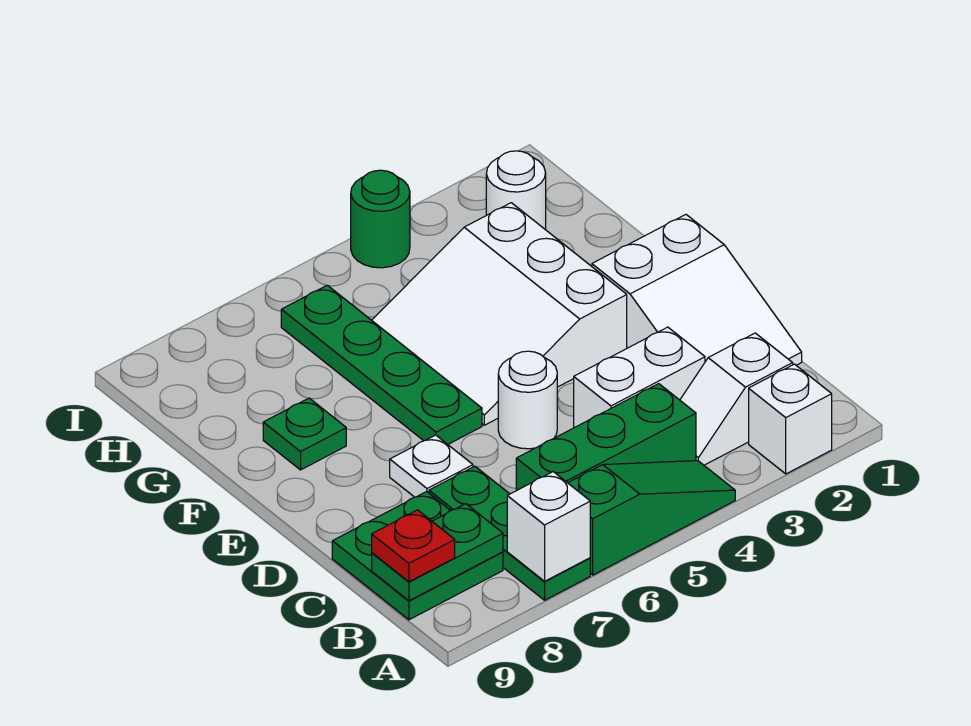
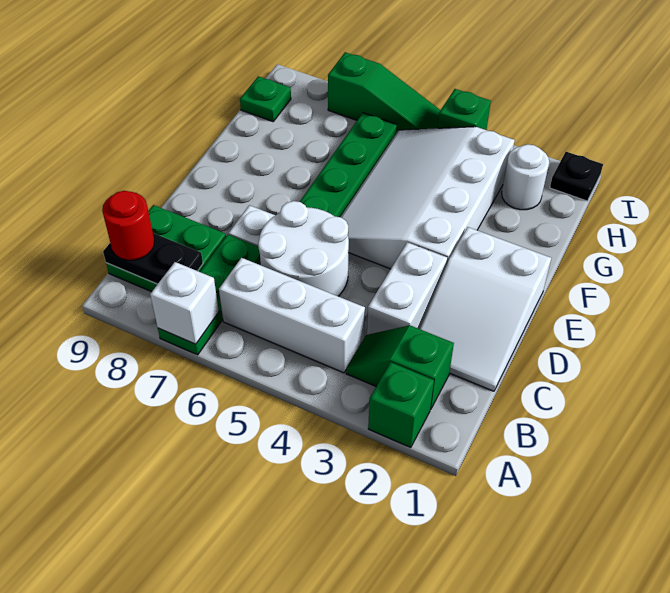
white 1x1 brick [749,364,832,474] -> green 1x1 brick [368,362,434,448]
green 1x3 slope [568,461,735,575] -> green 1x3 slope moved to [328,52,441,132]
white 1x2 slope [680,333,793,465] -> green 1x2 slope [346,325,454,410]
green 1x3 brick [516,384,696,491] -> white 1x3 brick [219,258,365,373]
green 1x2 plate [372,504,503,601] -> black 1x2 plate [103,233,203,284]
red 1x1 plate [372,510,455,582] -> red 1x1 round brick [102,191,154,260]
white 1x2 brick [574,327,705,428] -> white 1x2 brick turned to [367,242,447,335]
white 1x1 round brick [498,351,557,449] -> white 2x2 round brick [258,201,349,296]
white 3x3 slope [372,203,627,425] -> white 3x4 slope [341,127,515,269]
green 1x1 plate [263,398,346,470] -> green 1x1 plate moved to [240,76,291,122]
none -> black 1x1 plate [550,152,603,201]
green 1x1 round brick [351,170,410,268] -> green 1x1 brick [438,89,491,130]

